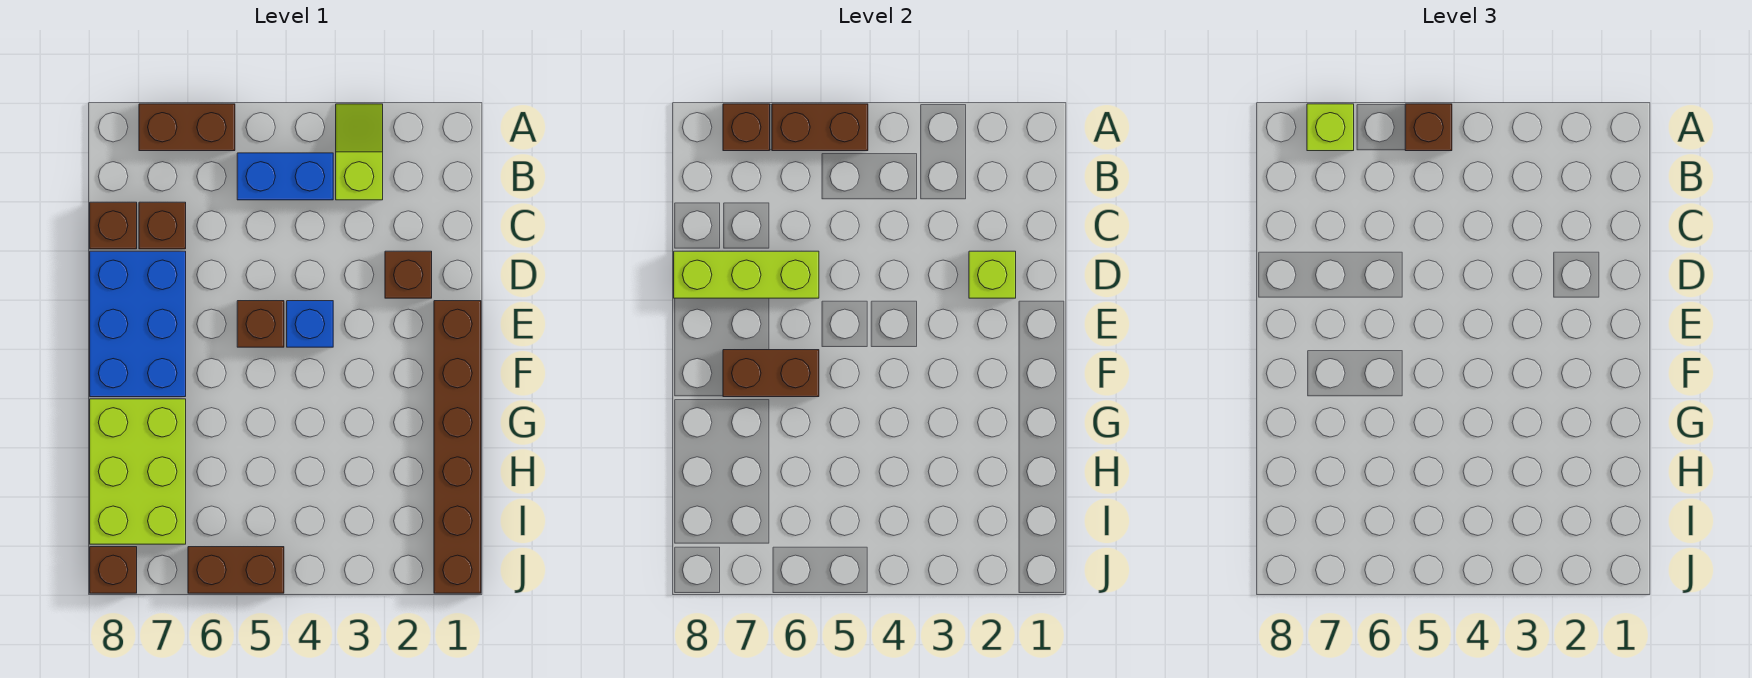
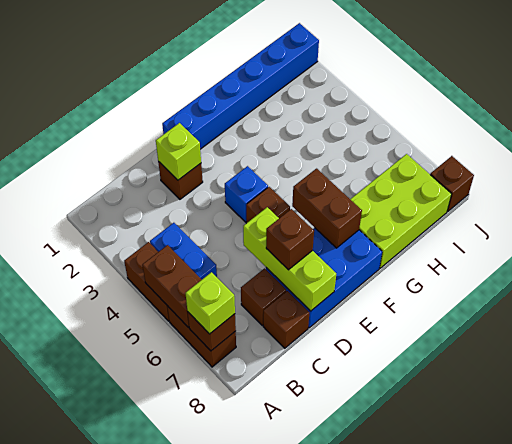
lime 1x2 slope [336,104,383,200] -> none
brown 1x1 brick [1405,104,1452,151] -> brown 1x1 brick moved to [266,209,314,270]
brown 1x6 brick [434,301,481,593] -> blue 1x6 brick [162,23,319,149]
brown 1x2 brick [188,547,284,593] -> brown 1x2 brick moved to [124,242,169,321]

